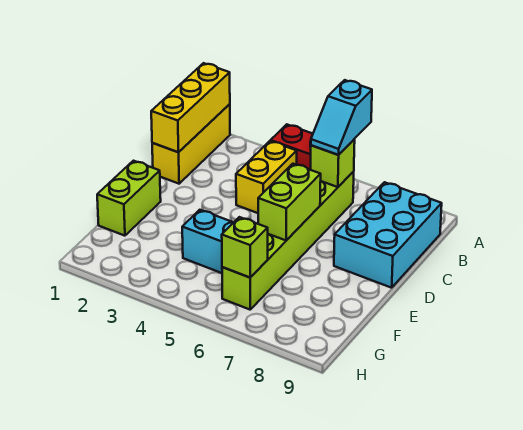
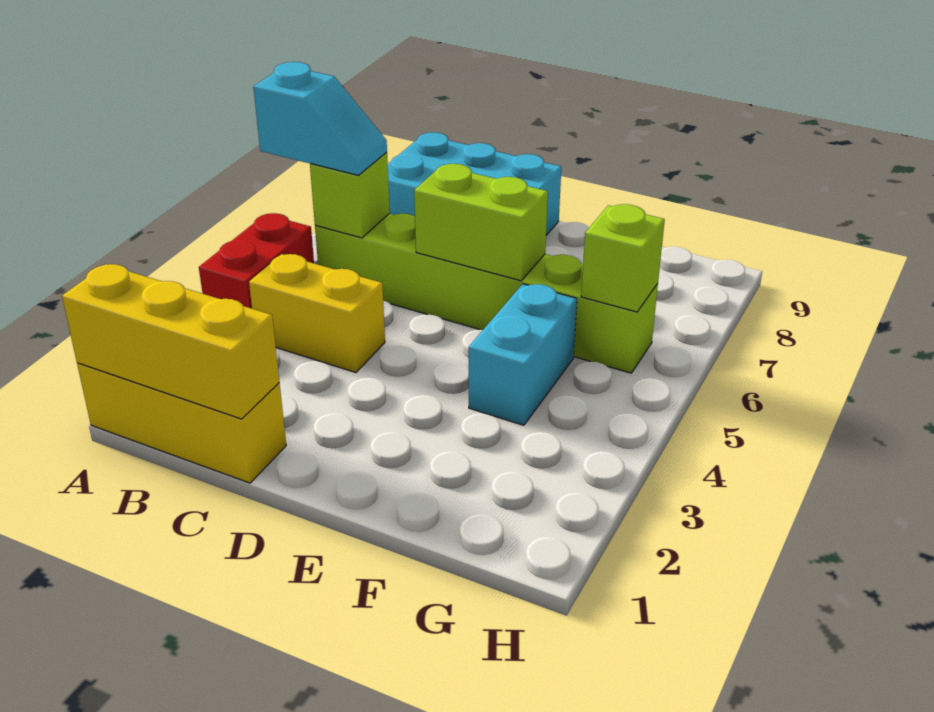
lime 1x2 brick [97,161,161,236] -> none

